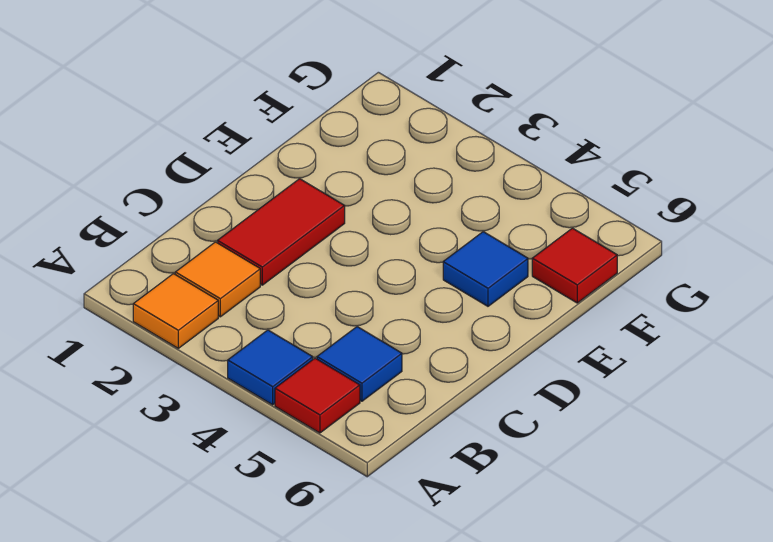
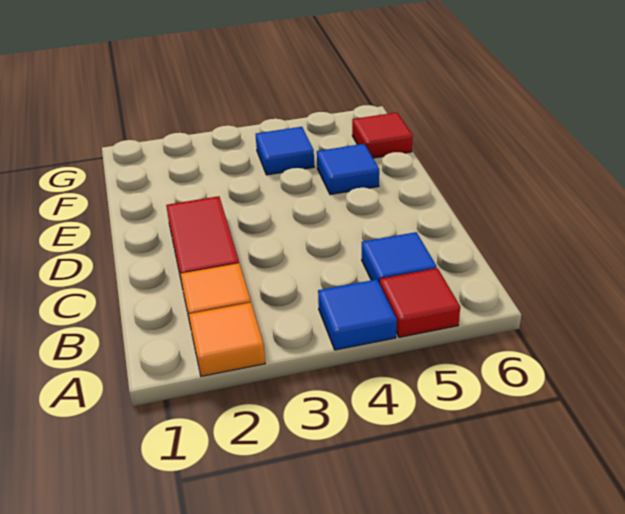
none -> blue 1x1 tile [256,127,314,175]

